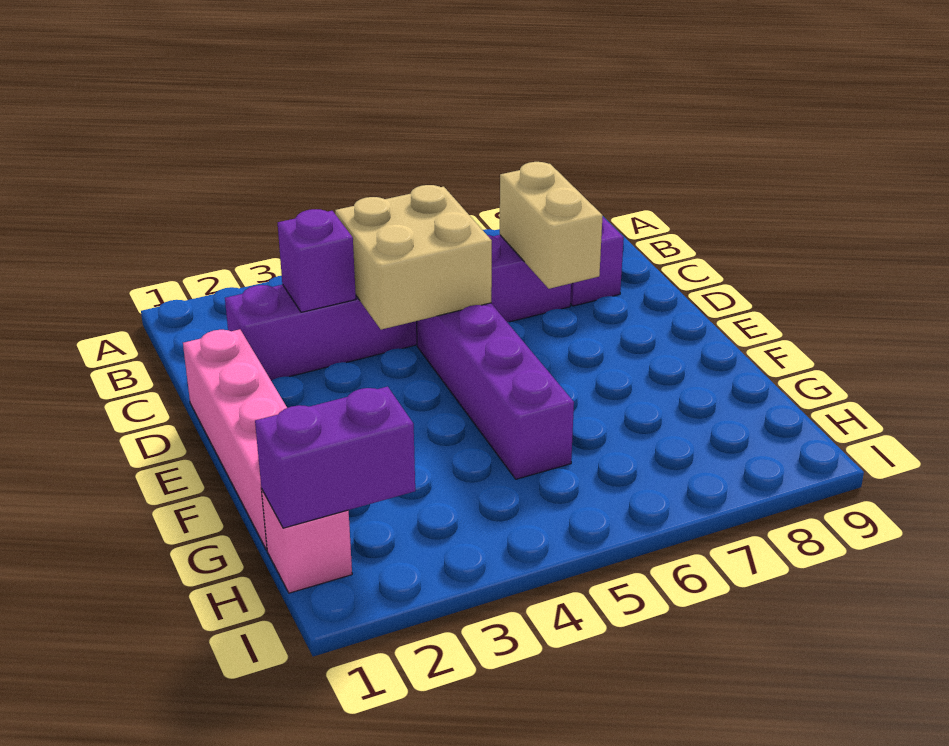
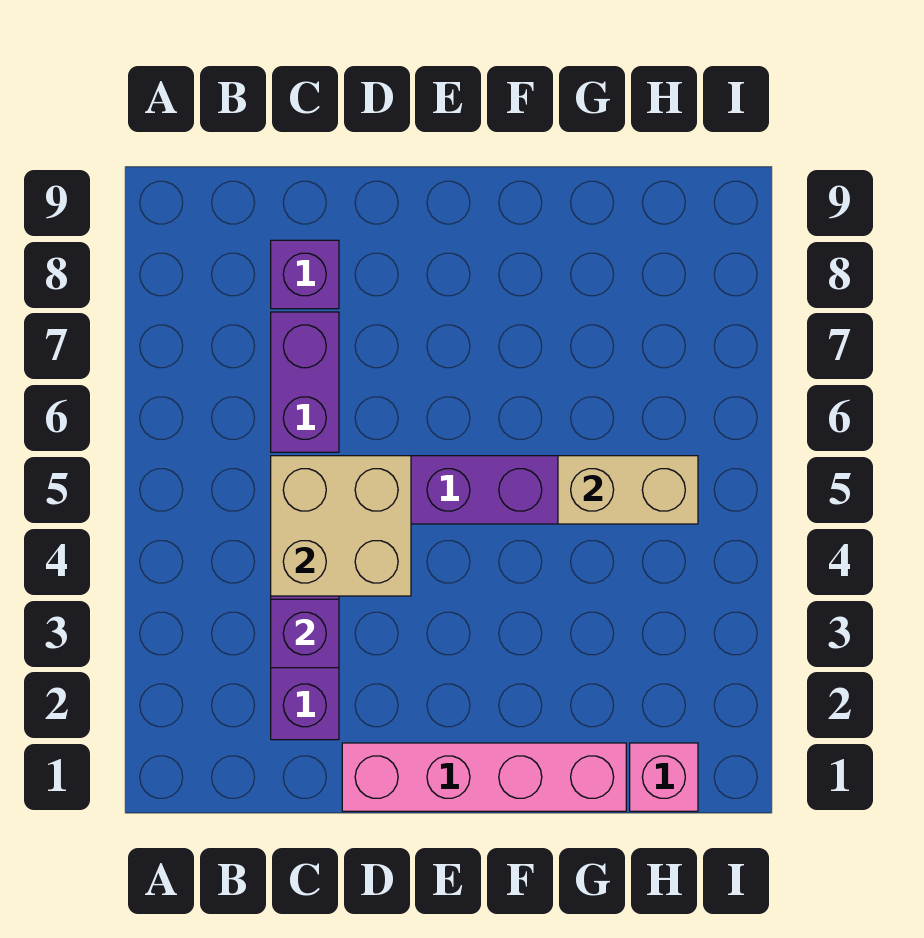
tan 1x2 brick [500,162,603,289] -> tan 1x2 brick moved to [558,456,698,524]
purple 1x2 brick [255,387,415,528] -> none

